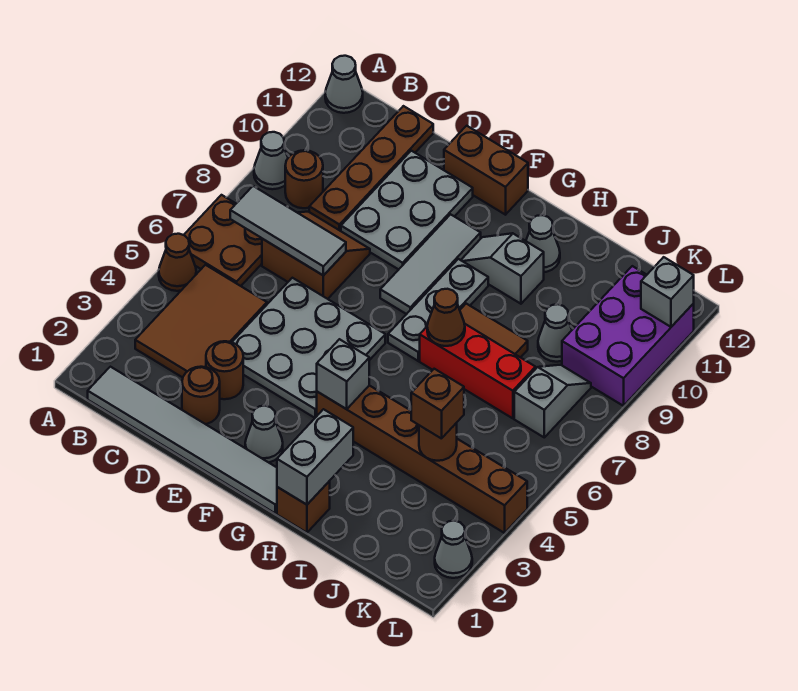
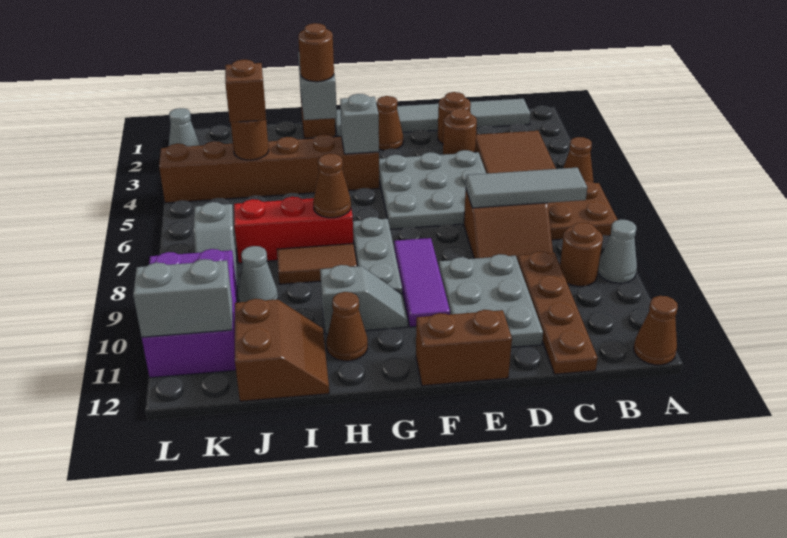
grey 1x1 cone [325,56,363,113] -> brown 1x1 cone [634,296,678,365]
grey 1x1 cone [245,406,283,462] -> brown 1x1 cone [377,96,403,150]
grey 1x3 tile [380,214,481,314] -> purple 1x3 tile [394,238,450,327]
none -> brown 1x1 round brick [298,23,334,82]
grey 1x1 cone [526,215,560,272] -> brown 1x1 cone [326,292,368,361]
none -> brown 2x2 slope [235,299,329,401]
grey 1x1 brick [641,257,694,327] -> grey 1x2 brick [133,259,232,337]

